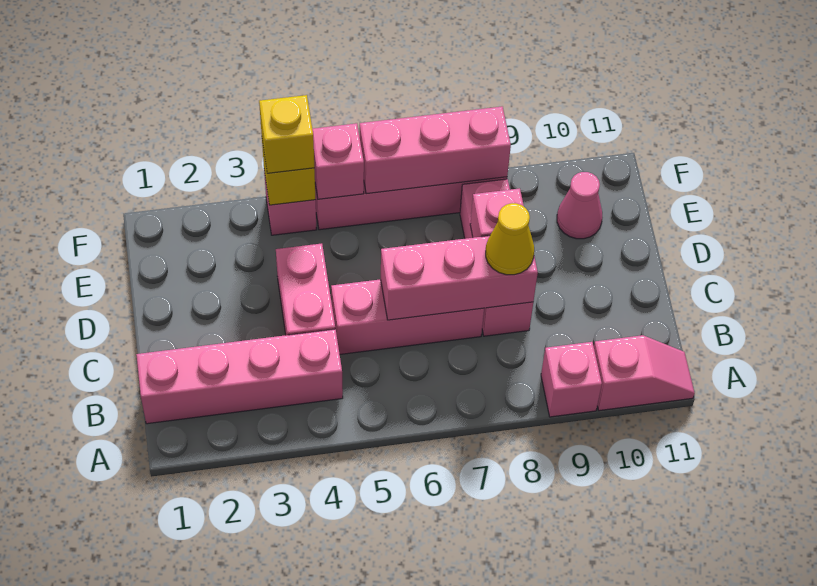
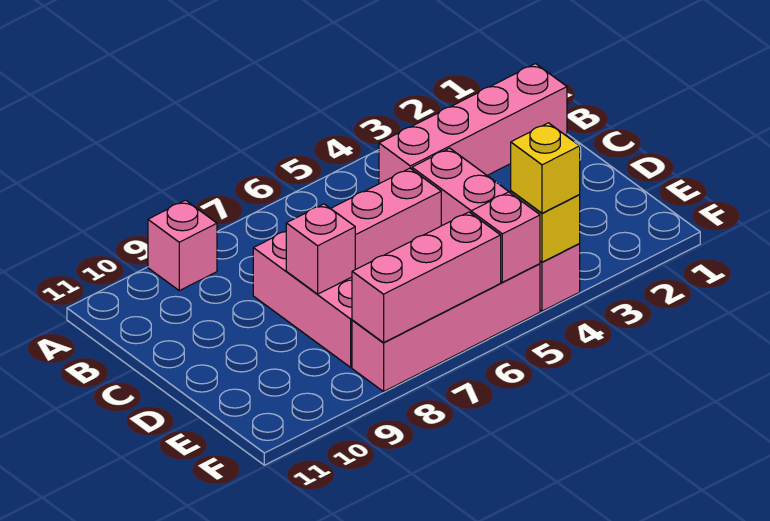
pink 1x2 slope [594,335,695,411] -> none
pink 1x3 brick [381,236,538,320] -> none
yellow 1x1 cone [486,203,534,275] -> none
pink 1x1 cone [557,172,602,239] -> none

